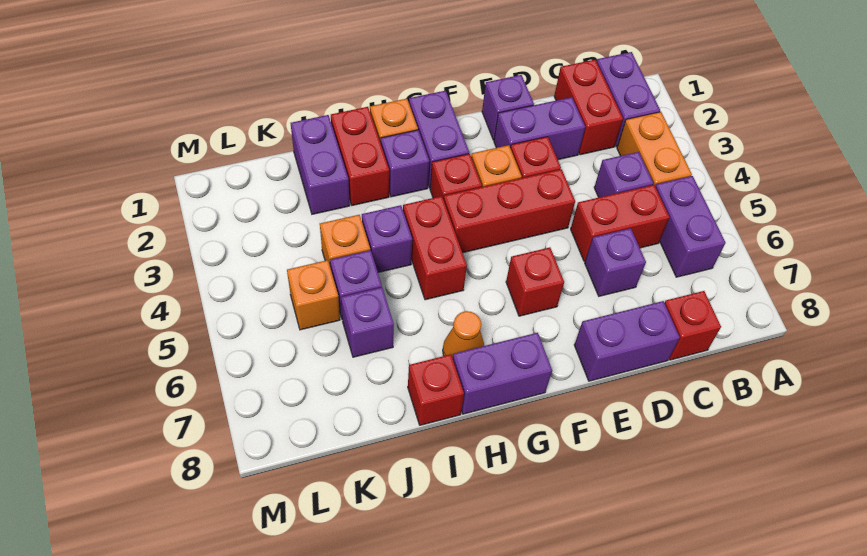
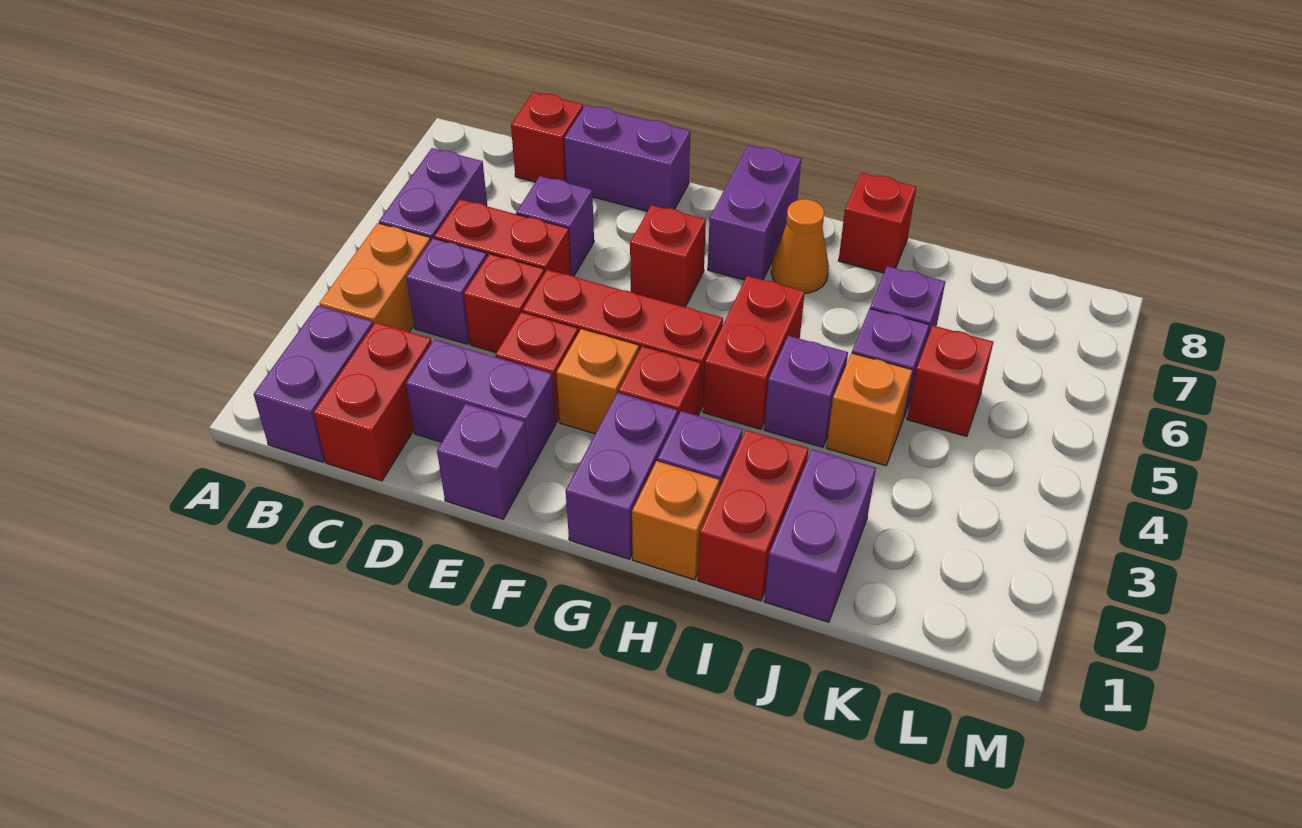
none -> red 1x1 brick [464,254,544,352]
purple 1x2 brick [453,333,552,414] -> purple 1x2 brick turned to [708,145,801,280]
orange 1x1 brick [287,260,340,330] -> red 1x1 brick [907,326,993,437]

